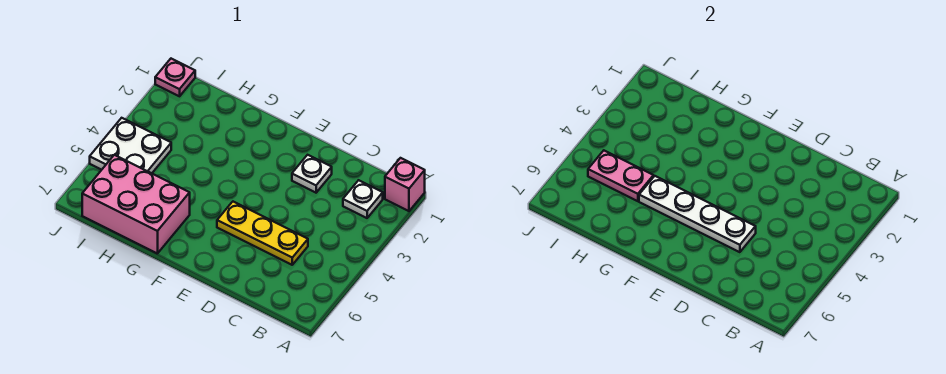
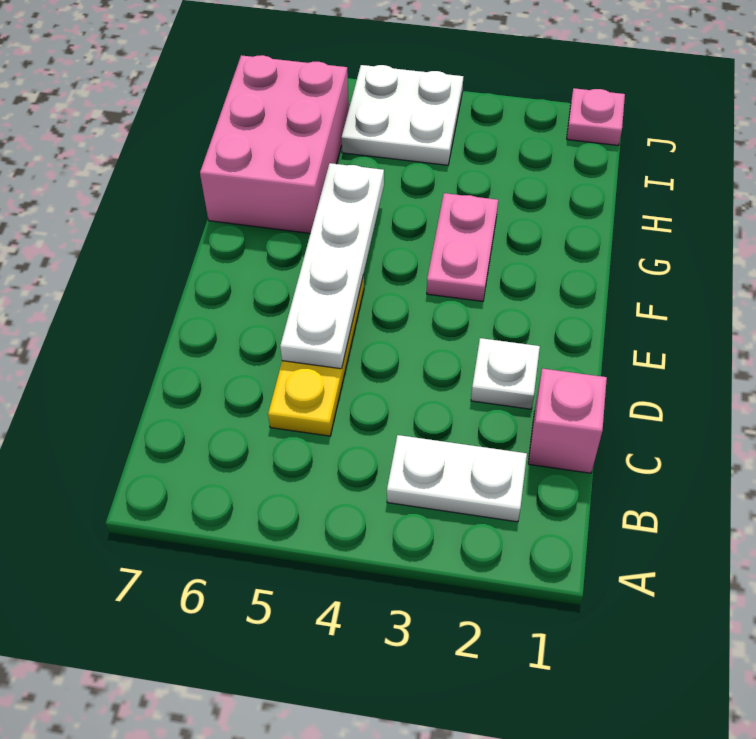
pink 1x1 brick [385,158,425,211] -> pink 1x1 brick moved to [528,369,607,473]
white 1x1 plate [343,180,383,218] -> white 1x2 plate [387,435,527,522]
pink 1x2 plate [588,151,653,201] -> pink 1x2 plate moved to [427,193,498,301]

